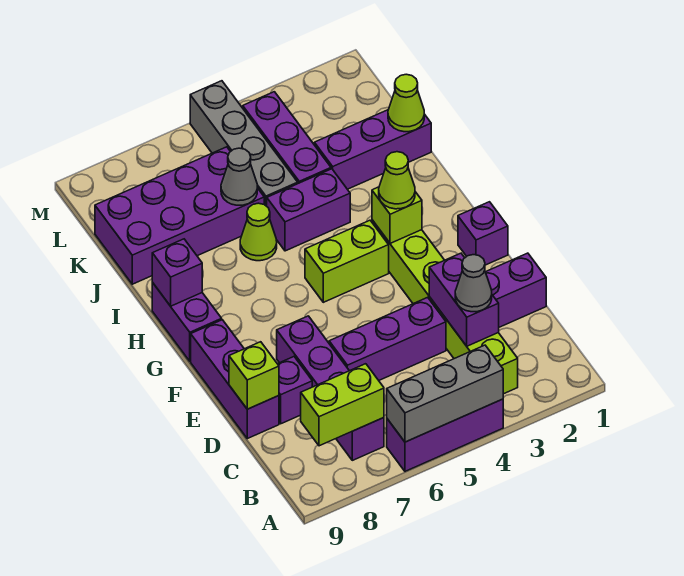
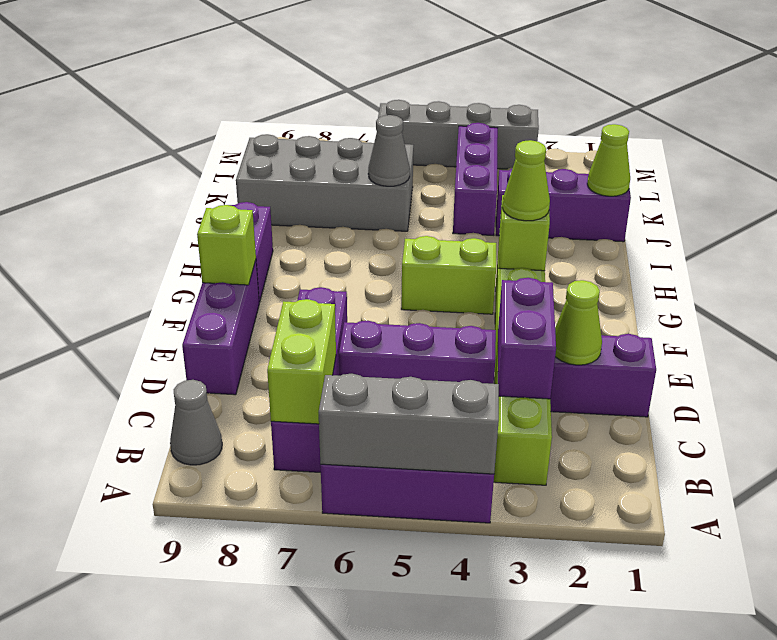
lime 1x2 brick [301,364,384,446] -> lime 1x2 brick turned to [267,299,336,424]
grey 1x1 cone [455,255,492,312] -> grey 1x1 cone moved to [170,380,222,465]
purple 1x1 brick [278,357,312,424] -> none
lime 1x1 brick [229,342,279,409] -> lime 1x1 brick moved to [197,205,256,285]
purple 1x1 brick [458,202,508,265] -> none
purple 1x1 brick [152,239,202,306] -> none
purple 1x2 brick [267,169,350,251] -> none
lime 1x1 cone [240,203,277,261] -> lime 1x1 cone moved to [555,280,602,365]
grey 1x4 brick [190,81,298,206] -> grey 1x4 brick turned to [378,100,539,169]
purple 2x4 brick [95,147,264,284] -> grey 2x4 brick [236,134,413,231]

